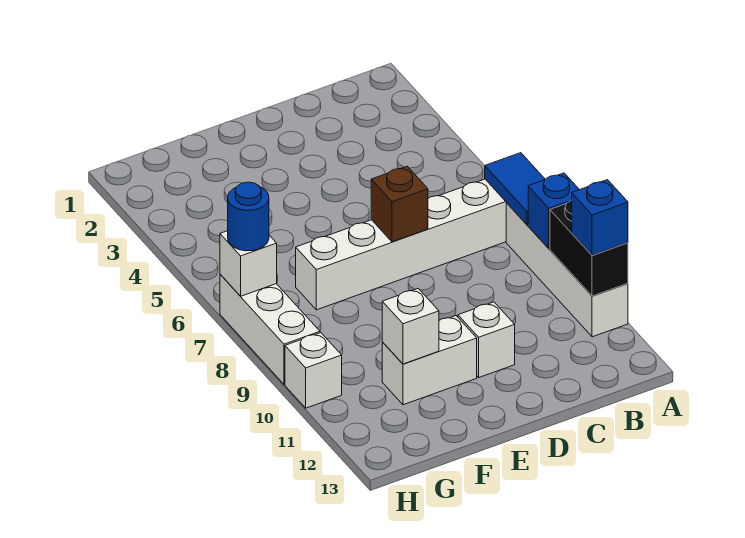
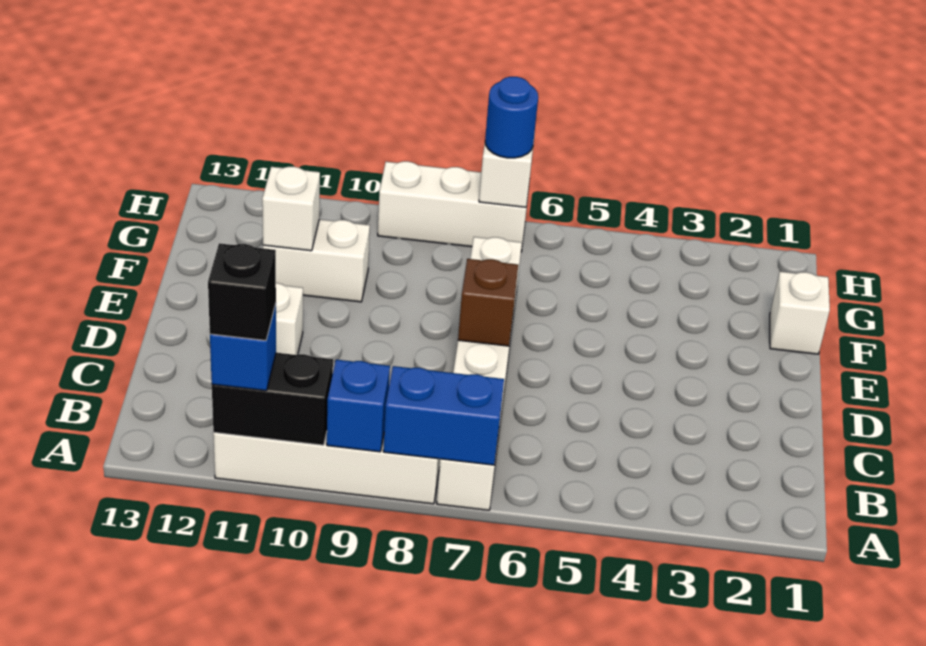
blue 1x2 tile [485,153,545,225] -> blue 1x2 brick [383,366,504,465]
none -> black 1x1 brick [208,243,276,340]
white 1x2 brick [382,316,477,405] -> white 1x2 brick turned to [263,219,370,302]
white 1x1 brick [285,333,342,408] -> white 1x1 brick moved to [770,272,830,354]

